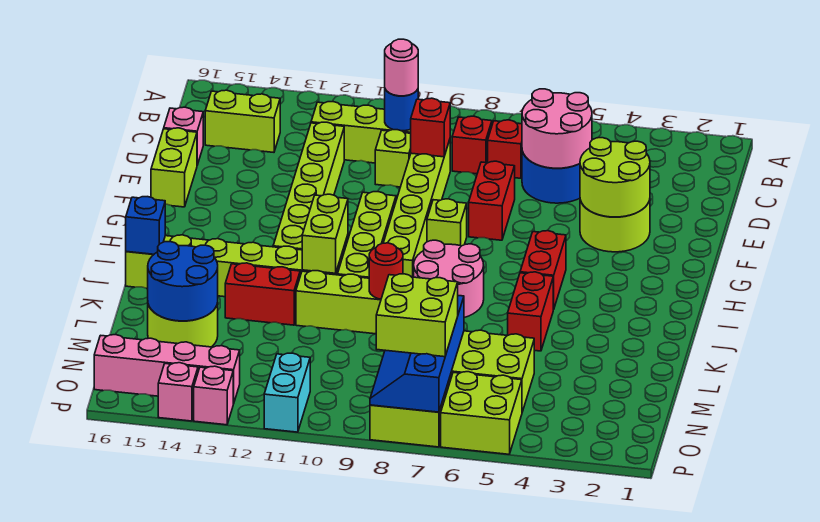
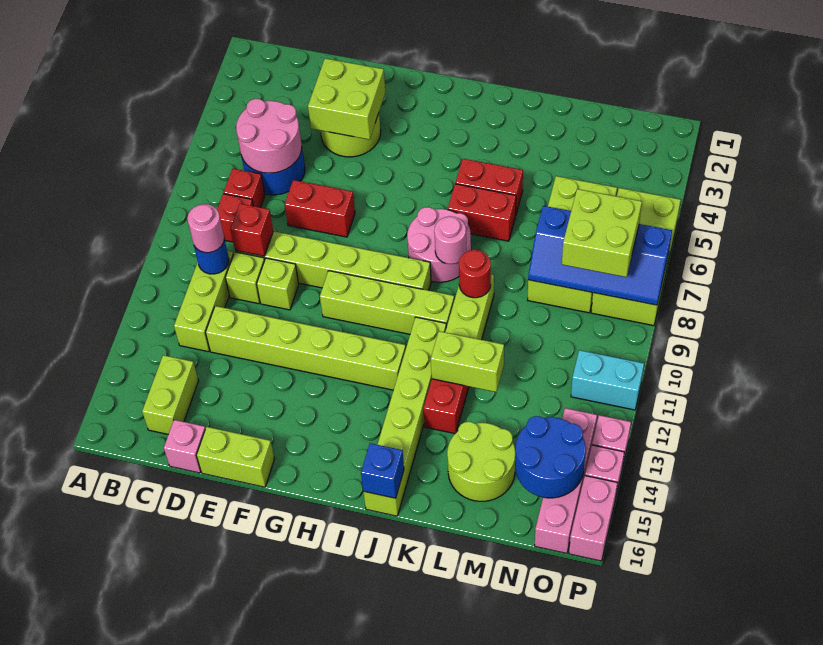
lime 2x2 round brick [580,138,650,217] -> lime 2x2 brick [308,58,385,140]
lime 1x1 brick [427,199,467,246] -> lime 1x1 brick moved to [257,258,299,310]
red 1x2 brick [520,231,566,309] -> red 1x2 brick moved to [448,184,516,241]
lime 1x2 brick [302,194,348,273] -> lime 1x2 brick moved to [431,331,504,392]
none -> pink 1x1 round brick [434,216,466,264]
blue 2x2 round brick [148,242,218,321] -> blue 2x2 round brick moved to [515,416,586,498]
none -> pink 1x2 brick [569,476,618,561]

